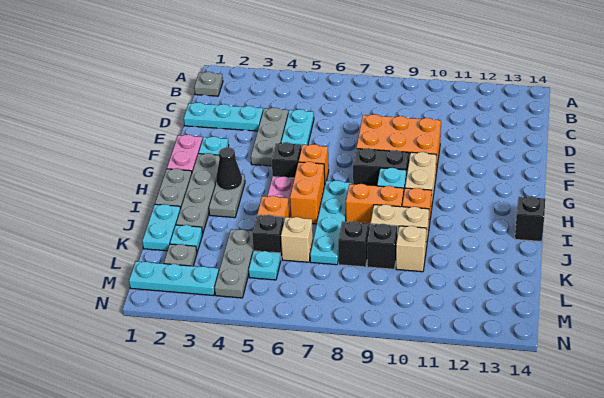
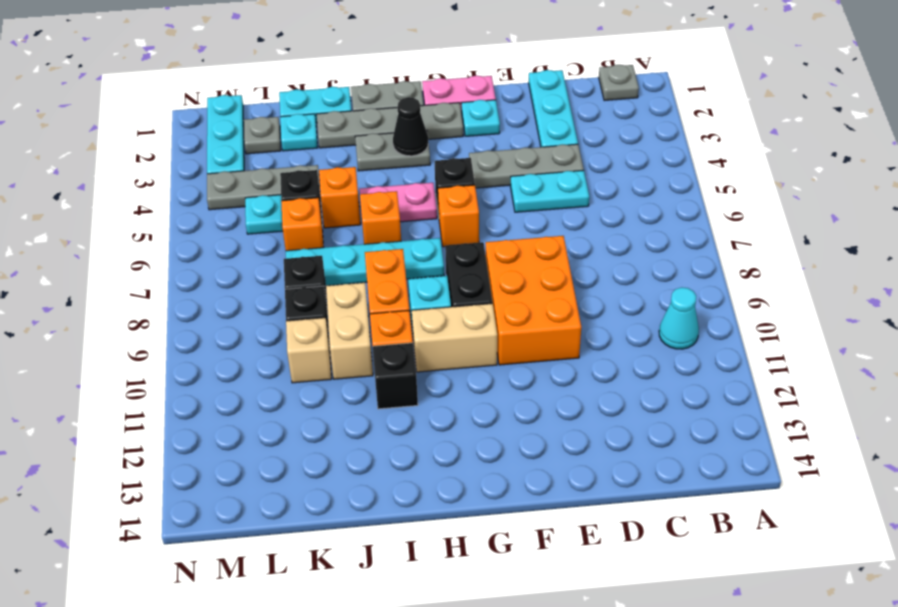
none -> cyan 1x1 cone [659,287,699,349]
orange 1x2 brick [290,162,325,224] -> orange 1x1 brick [360,191,401,244]
black 1x1 brick [515,196,545,242] -> black 1x1 brick moved to [373,343,418,409]
tan 1x1 brick [281,217,313,262] -> orange 1x1 brick [281,198,324,251]

